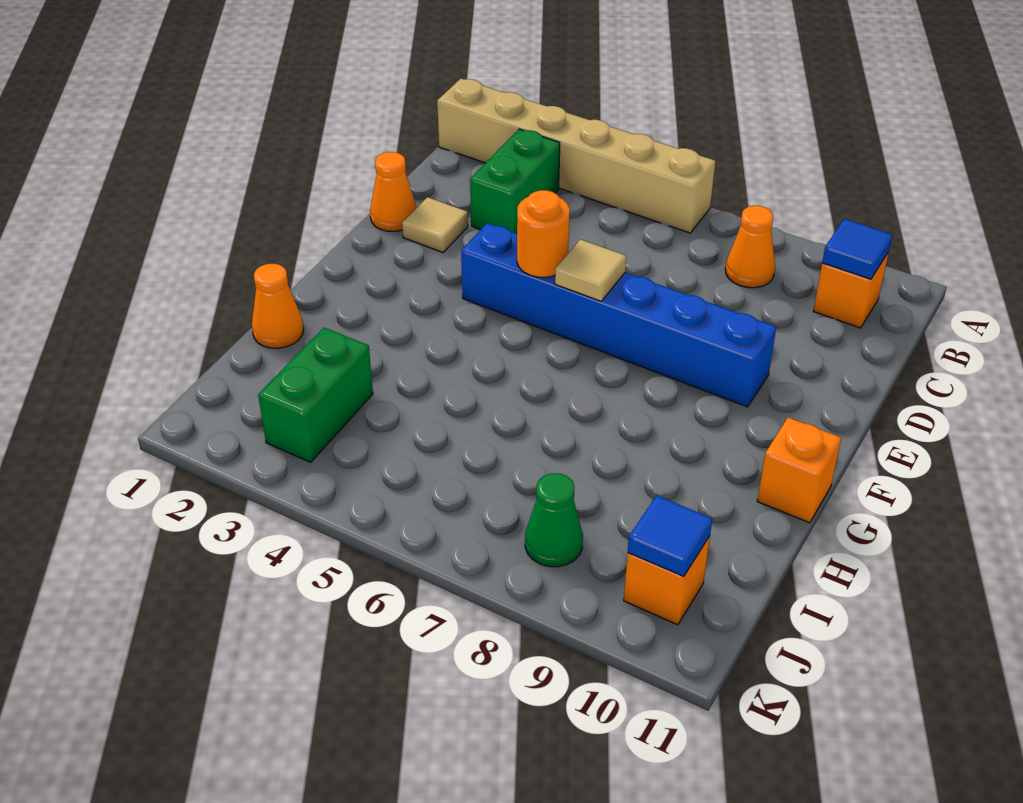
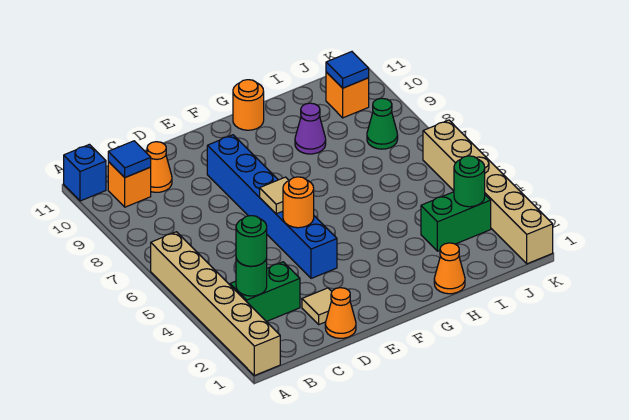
none -> blue 1x1 brick [64,144,106,201]
none -> green 1x1 round brick [236,259,267,296]
none -> green 1x1 round brick [236,216,267,266]
orange 1x1 cone [725,206,775,288] -> orange 1x1 cone moved to [147,142,172,192]
orange 1x1 brick [757,417,841,523] -> orange 1x1 round brick [233,80,264,130]
none -> purple 1x1 cone [295,103,326,154]
none -> green 1x1 round brick [454,156,485,207]
none -> tan 1x6 brick [423,120,553,264]

